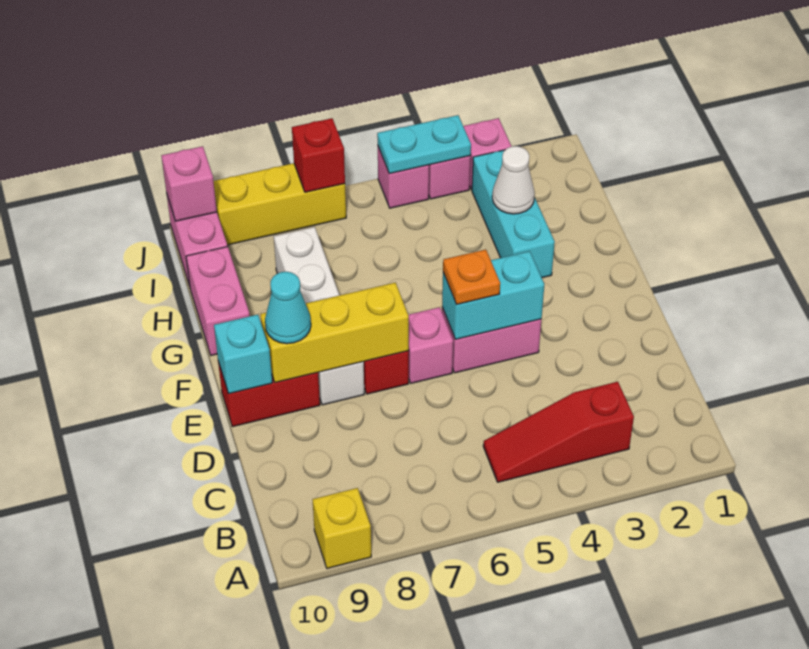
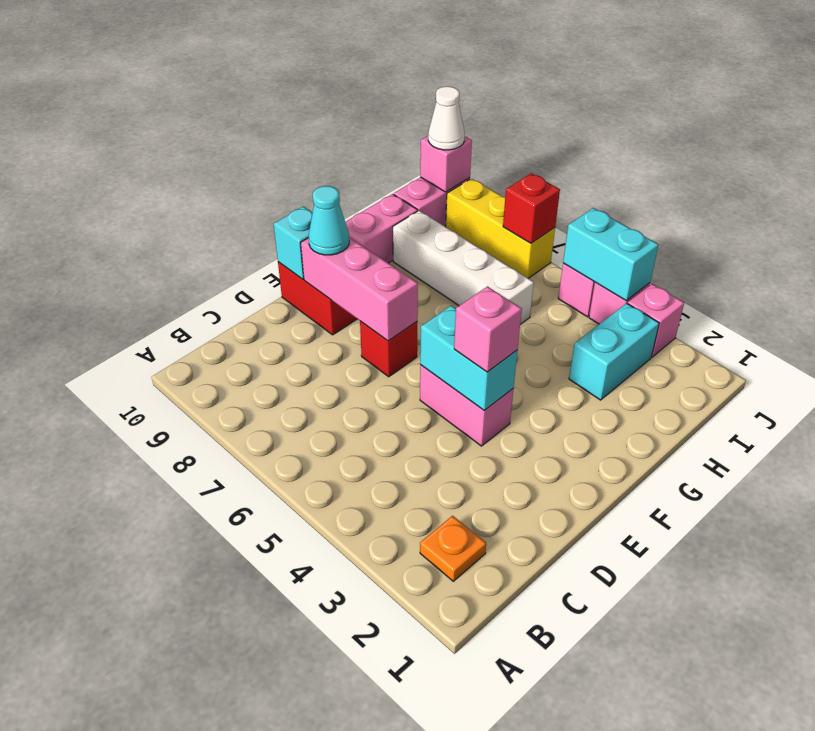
yellow 1x1 brick [312,488,371,568] -> none
red 1x3 slope [483,382,634,482] -> none
orange 1x1 plate [443,250,500,304] -> orange 1x1 plate moved to [420,516,486,581]
pink 1x1 brick [408,307,453,383] -> pink 1x1 brick moved to [454,286,522,372]
yellow 1x3 brick [260,283,409,383] -> pink 1x3 brick [301,237,418,341]
white 1x4 brick [274,227,364,405] -> white 1x4 brick turned to [393,211,534,324]
cyan 1x3 brick [472,150,555,278] -> cyan 1x2 brick [569,303,659,400]
white 1x1 cone [492,146,535,214] -> white 1x1 cone moved to [428,87,465,150]
cyan 1x2 plate [377,115,471,174] -> cyan 1x2 brick [563,208,658,301]

